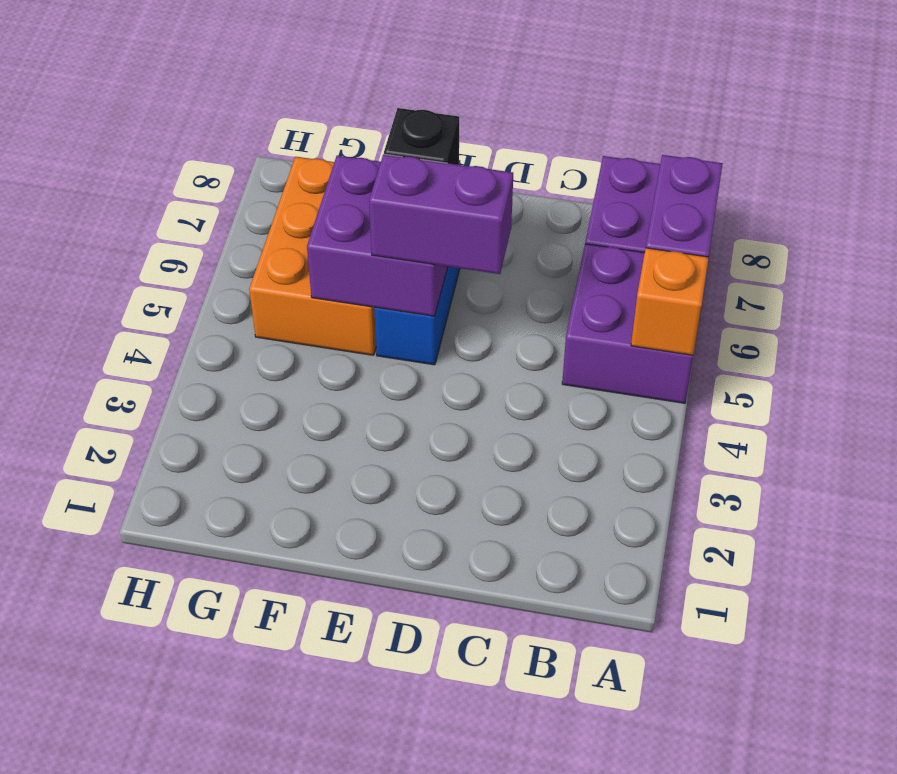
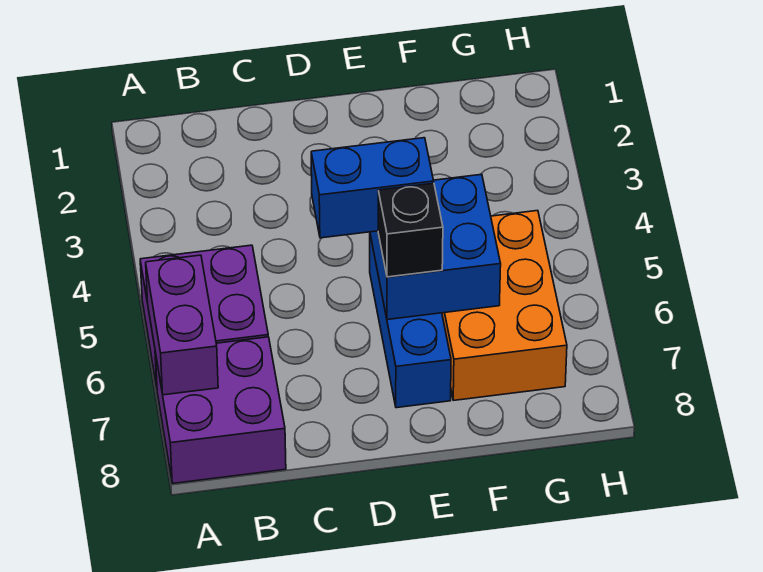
orange 1x1 brick [631,248,709,355] -> none
purple 1x2 brick [369,154,513,274] -> blue 1x2 brick [311,138,434,238]
purple 2x2 brick [307,156,448,316] -> blue 2x2 brick [370,174,501,320]

